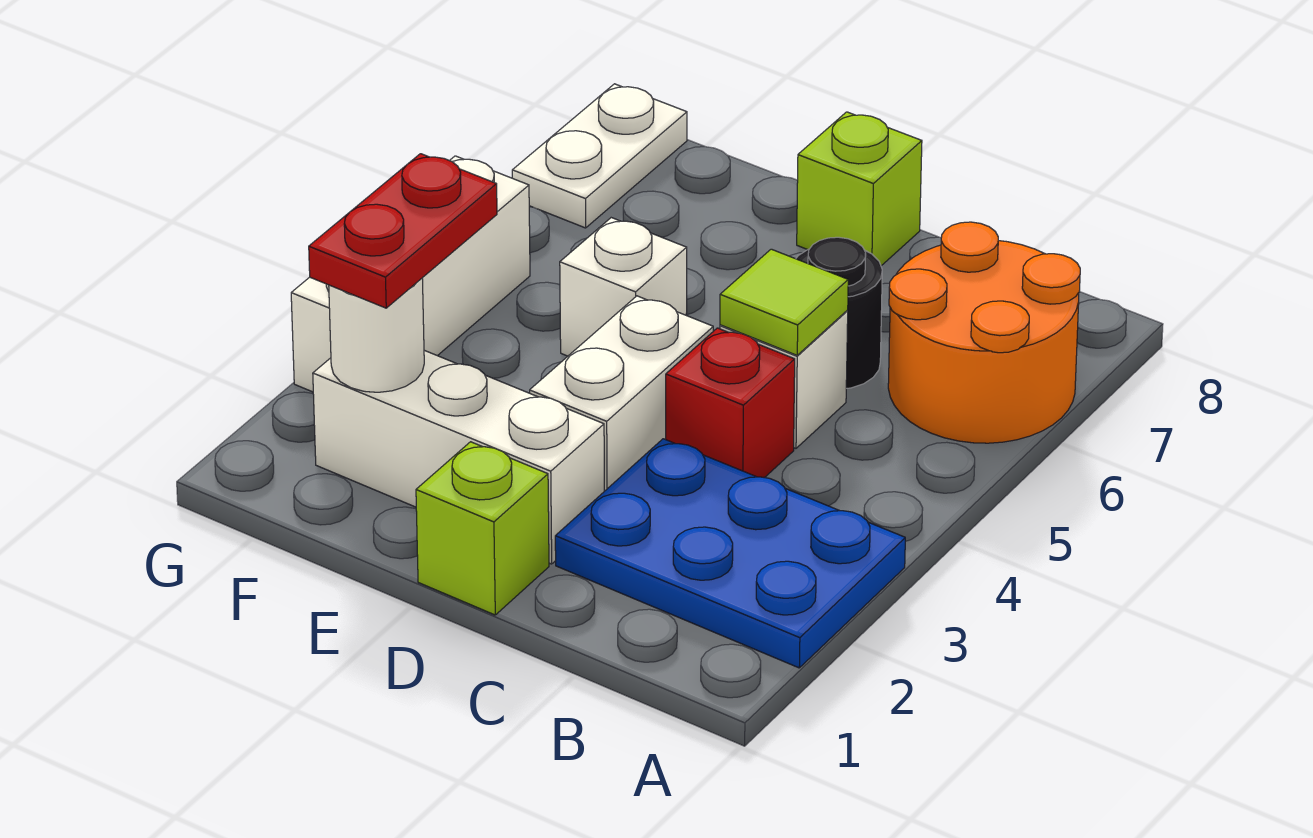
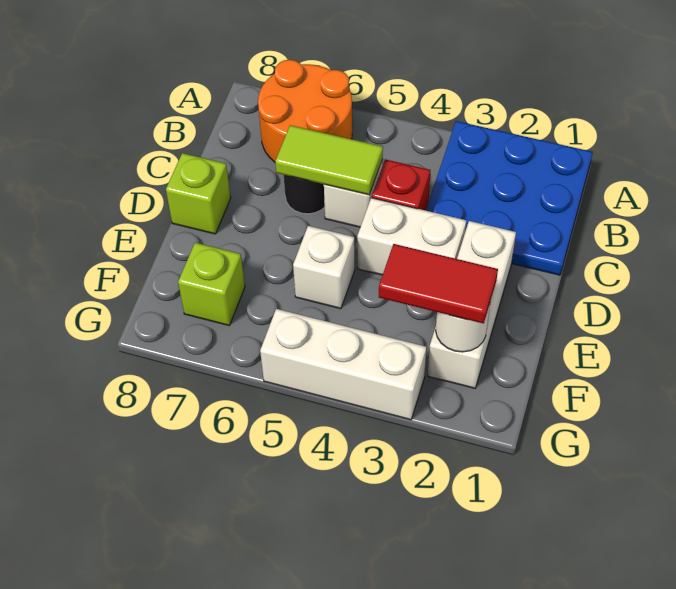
blue 2x3 plate [555,439,905,668] -> blue 3x3 plate [426,121,593,275]
lime 1x1 tile [720,249,848,355] -> lime 1x2 tile [275,125,383,195]
lime 1x1 brick [416,442,549,615] -> lime 1x1 brick moved to [178,243,245,325]
red 1x2 plate [309,154,497,308] -> red 1x2 tile [379,244,498,324]
white 1x2 plate [512,84,687,228] -> none

